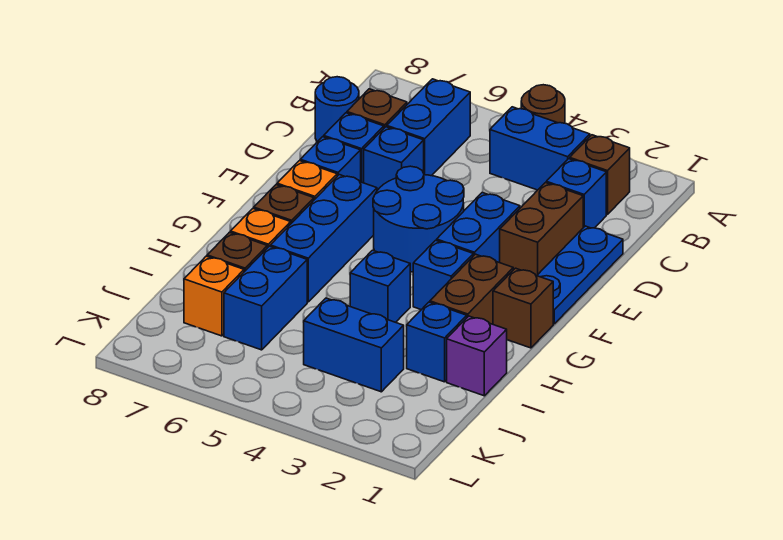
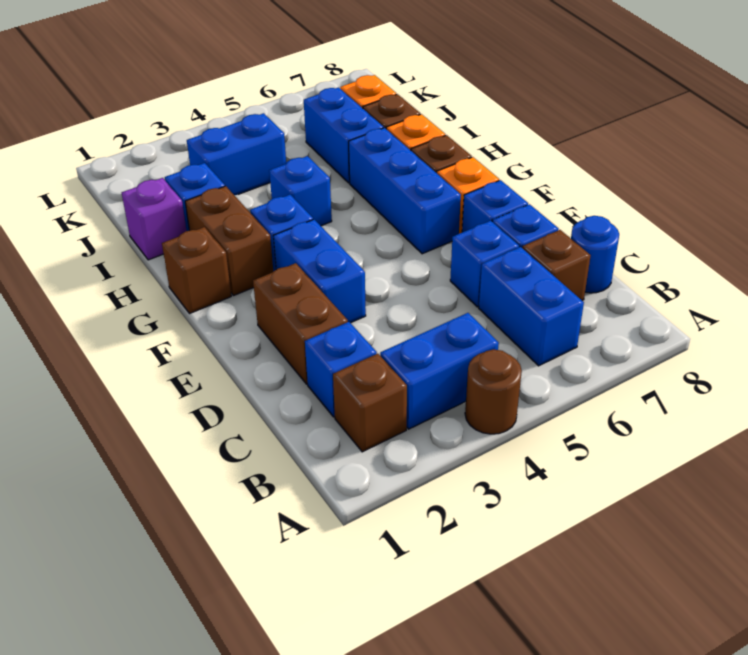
blue 1x3 plate [537,226,623,324] -> none
blue 2x2 round brick [373,166,464,272] -> none

